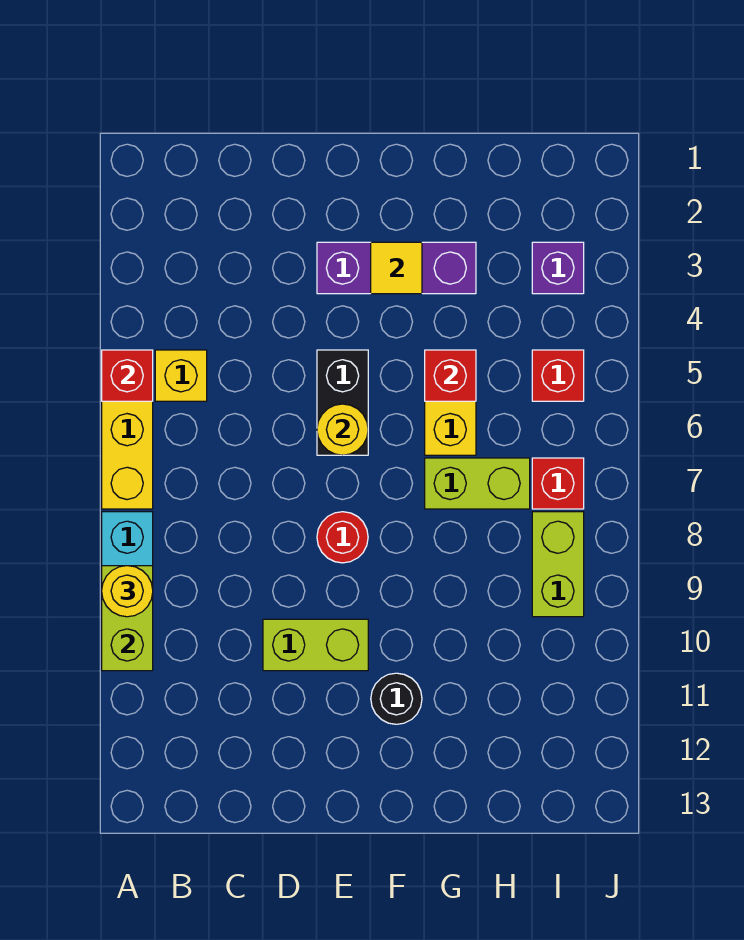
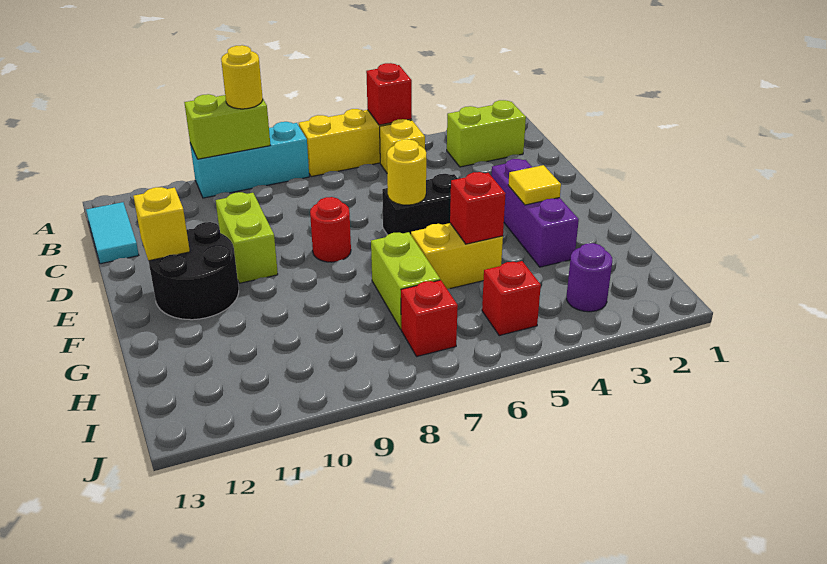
none -> cyan 1x2 tile [86,202,139,264]
none -> yellow 1x1 brick [133,187,190,261]
black 1x1 round brick [371,673,422,724] -> black 2x2 round brick [149,222,239,320]
purple 1x1 brick [532,242,584,294] -> purple 1x1 round brick [567,243,612,312]
lime 1x2 brick [532,512,584,617] -> lime 1x2 brick moved to [447,100,526,167]

